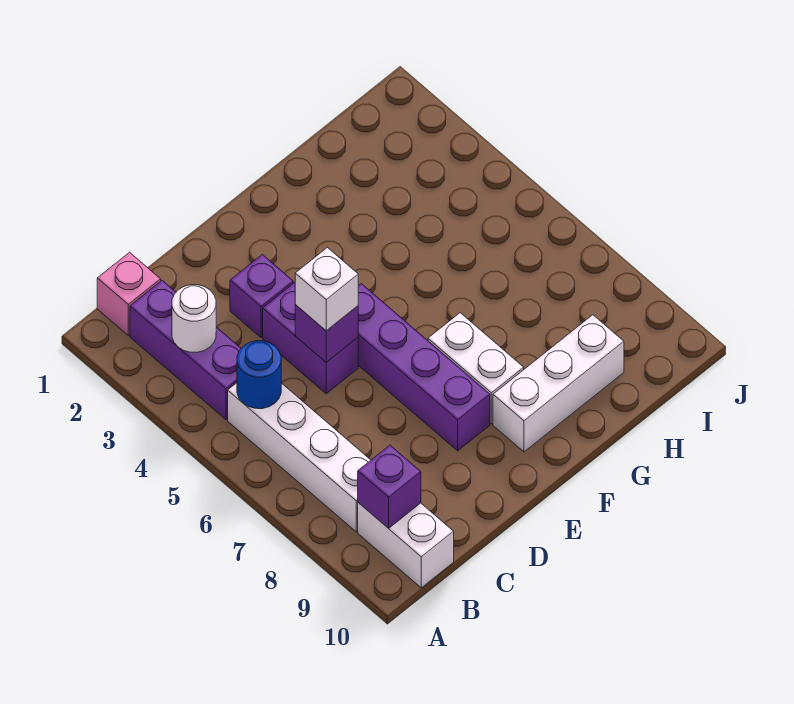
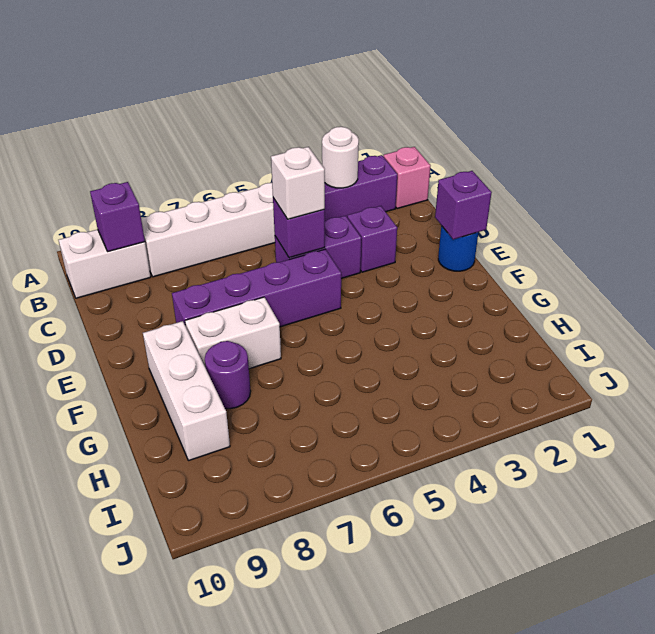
blue 1x1 round brick [237,341,281,409] -> blue 1x1 round brick moved to [438,226,478,271]
none -> purple 1x1 brick [435,171,492,239]
none -> purple 1x1 round brick [205,341,251,409]

